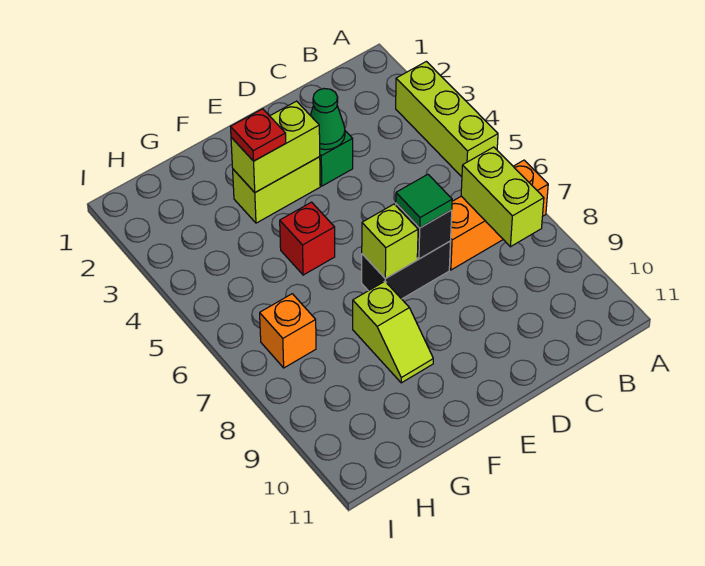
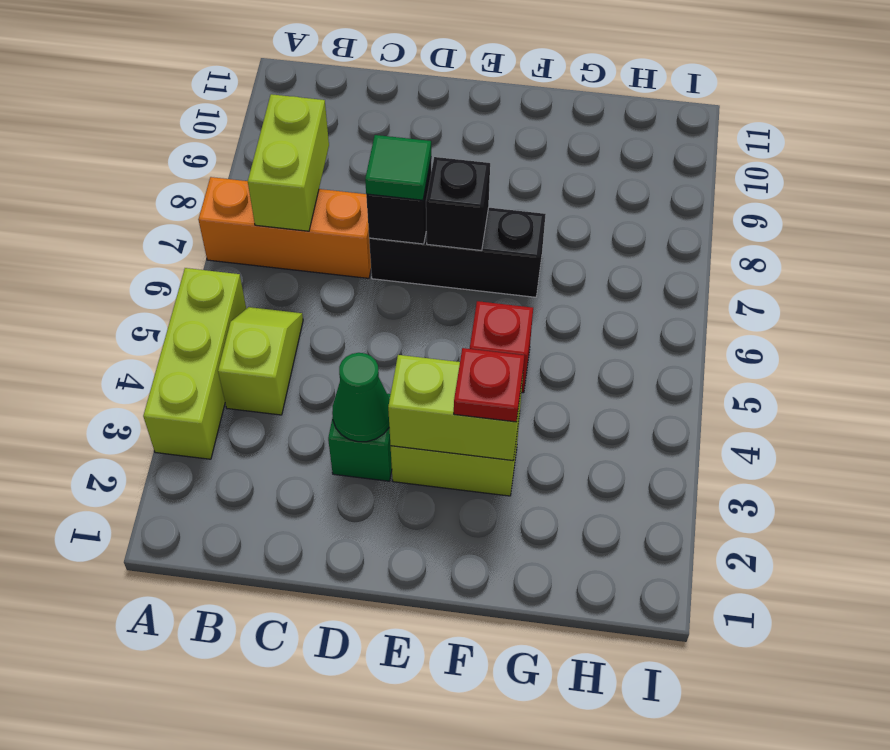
black 1x2 brick [362,241,451,299] -> black 1x3 brick [369,208,546,297]
lime 1x1 brick [362,204,418,279] -> black 1x1 brick [426,157,490,251]
lime 1x2 slope [353,281,433,383] -> lime 1x2 slope moved to [218,307,303,415]
orange 1x1 brick [260,294,316,368] -> none

